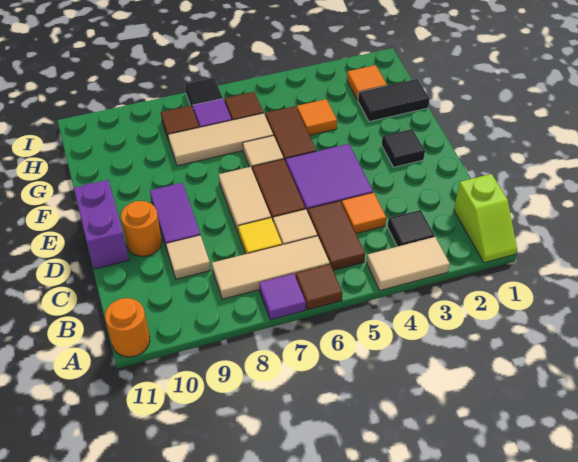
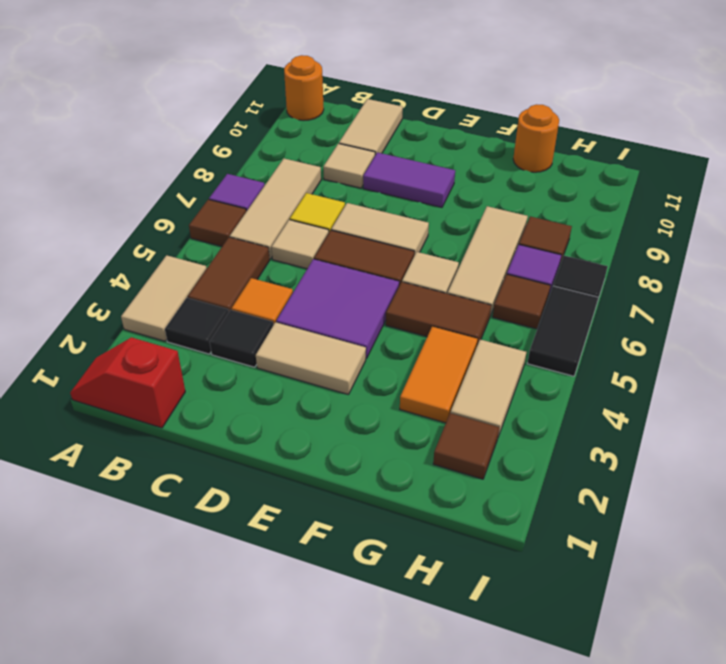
lime 1x2 slope [454,174,517,263] -> red 1x2 slope [70,337,185,428]
brown 1x2 tile [308,201,365,270] -> brown 1x2 tile turned to [188,237,270,311]
none -> tan 1x2 tile [339,99,403,155]
none -> tan 1x2 tile [256,322,366,395]
orange 1x1 round brick [121,201,162,256] -> orange 1x1 round brick moved to [513,104,559,172]
purple 1x2 brick [74,180,129,269] -> none
black 1x1 tile [382,129,425,167] -> black 1x1 tile moved to [210,310,273,367]
black 1x2 tile [358,79,429,122] -> black 1x2 tile moved to [527,286,598,376]
orange 1x1 tile [297,99,337,135] -> orange 1x2 tile [400,327,477,423]
orange 1x1 tile [347,65,387,100] -> brown 1x1 tile [433,413,499,479]
none -> tan 1x2 tile [451,339,526,437]

